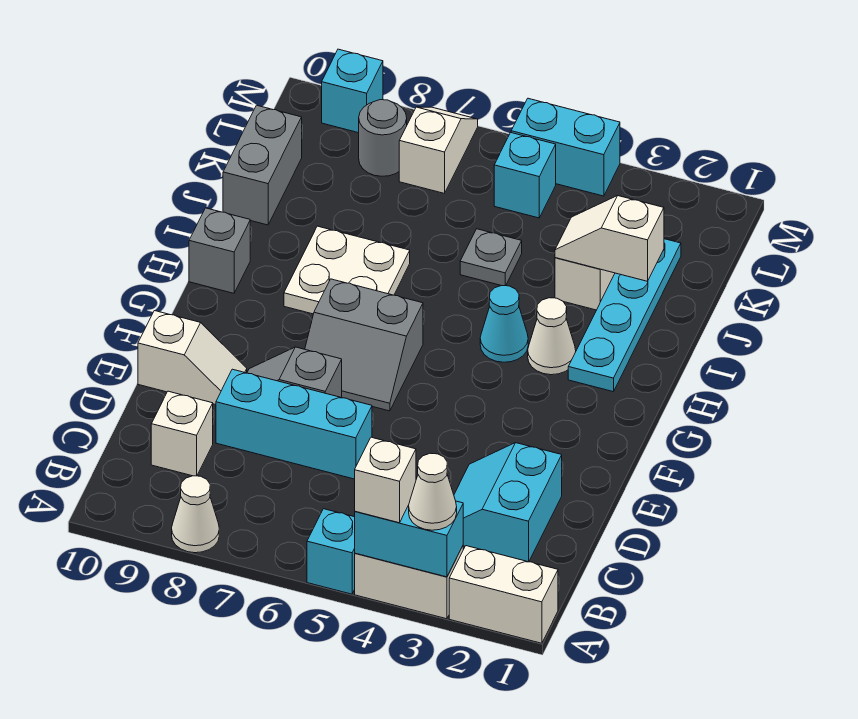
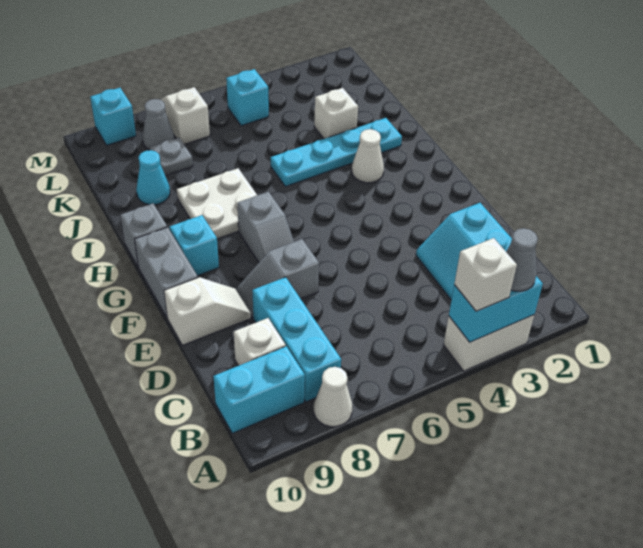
white 1x2 brick [449,546,558,643] -> none
white 1x1 cone [409,453,457,530] -> grey 1x1 cone [506,228,538,291]
cyan 1x1 brick [307,509,355,594] -> cyan 1x1 brick moved to [170,215,219,276]
cyan 1x3 brick [216,369,372,479] -> cyan 1x3 brick turned to [252,277,341,402]
grey 2x2 slope [305,279,423,411] -> grey 1x2 slope [237,192,294,262]
cyan 1x4 plate [568,239,681,392] -> cyan 1x4 plate turned to [271,118,402,187]
cyan 1x1 cone [480,286,528,362] -> cyan 1x1 cone moved to [136,150,170,205]
white 1x2 slope [555,196,664,281] -> none
grey 1x1 plate [460,229,522,286] -> grey 1x1 plate moved to [150,138,193,176]
grey 1x2 brick [223,105,302,225] -> grey 1x2 brick moved to [135,227,198,317]
grey 1x1 round brick [359,100,407,176] -> grey 1x1 cone [142,99,174,150]
cyan 1x2 brick [511,98,620,196] -> cyan 1x2 brick moved to [213,346,305,433]

